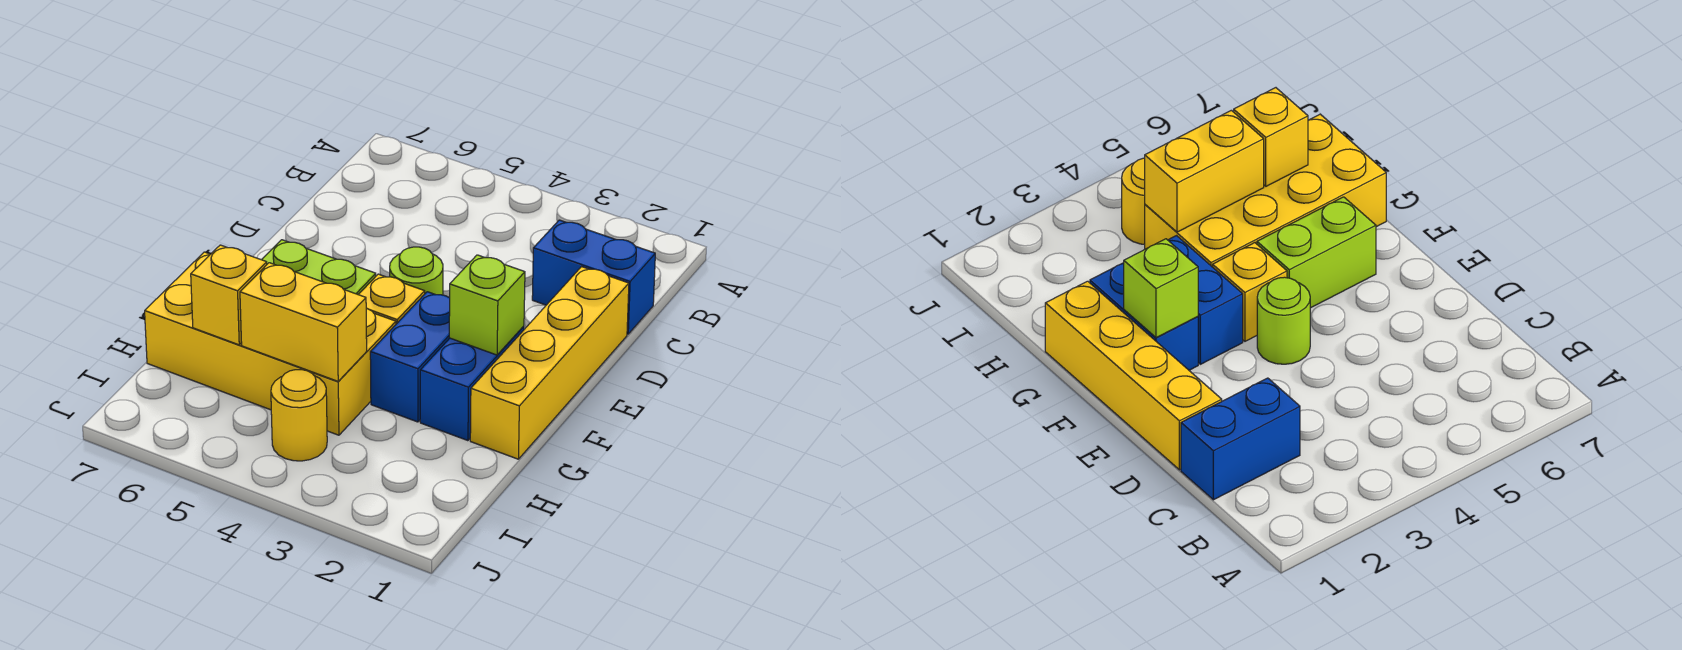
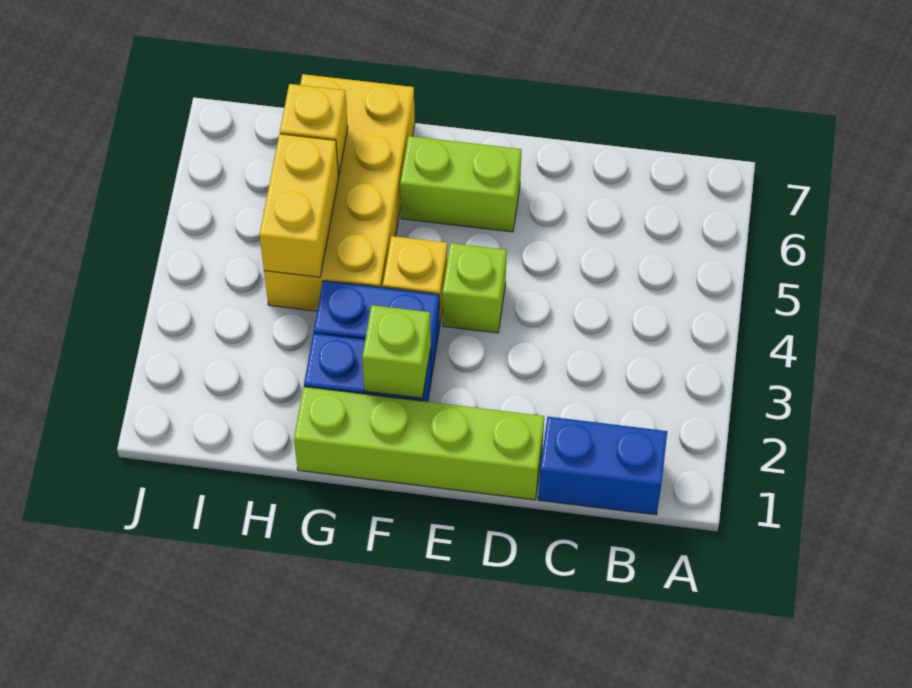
blue 1x2 brick [532,220,655,334] -> blue 1x2 brick turned to [538,417,667,515]
yellow 1x4 brick [470,267,629,459] -> lime 1x4 brick [294,387,544,500]
lime 1x1 round brick [390,247,443,295] -> lime 1x1 brick [442,243,507,333]
lime 1x2 brick [262,240,376,294] -> lime 1x2 brick turned to [400,136,521,232]
yellow 1x1 round brick [271,370,327,461] -> none

